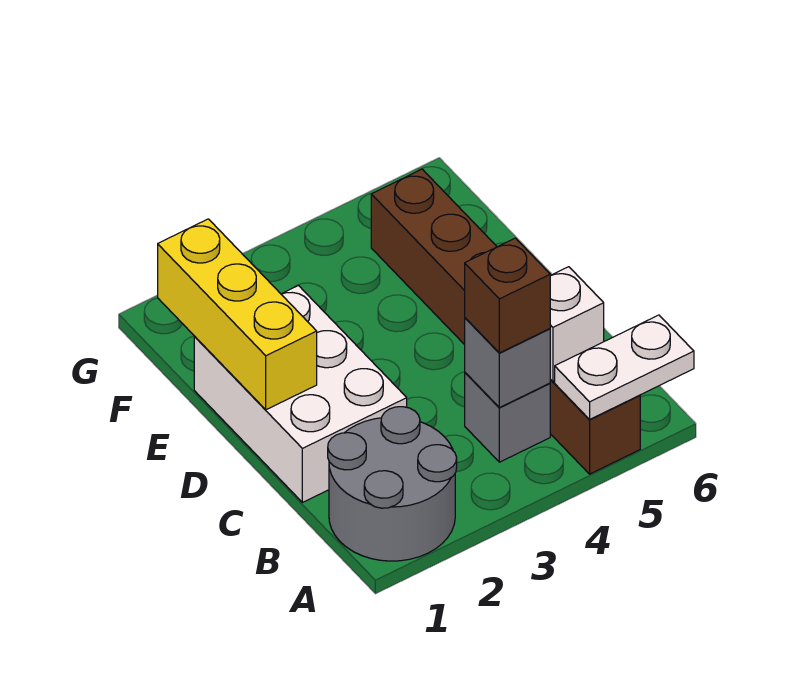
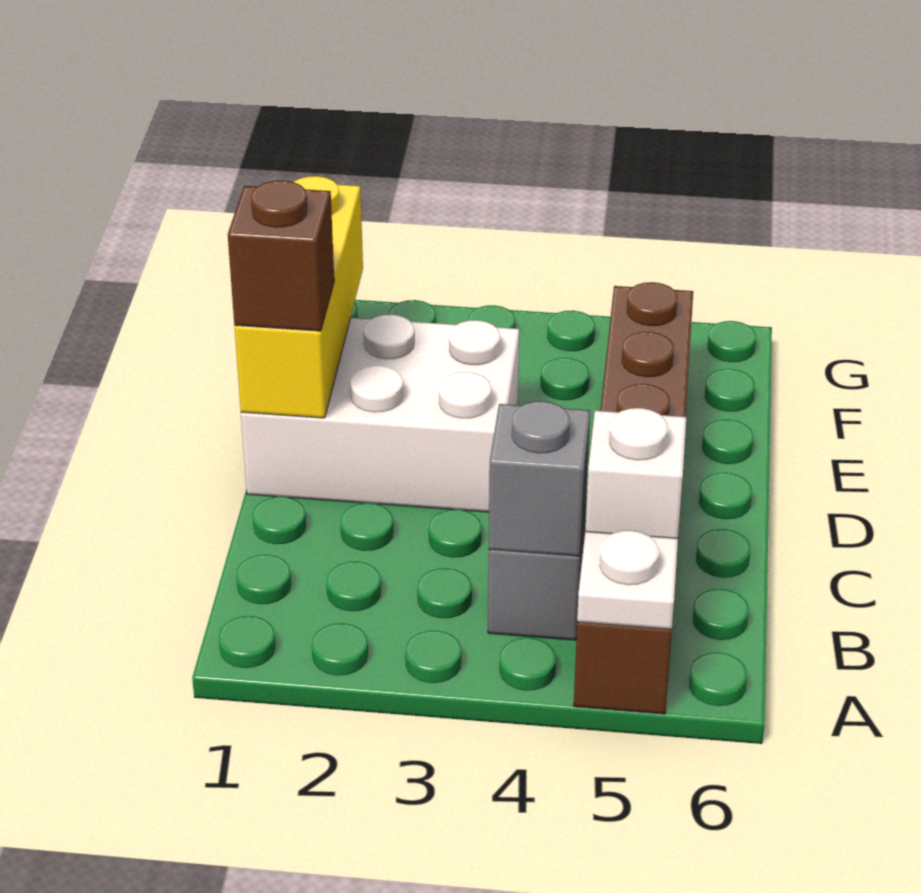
grey 2x2 round brick [328,407,457,561] -> none
white 1x2 plate [555,315,694,419] -> white 1x1 plate [577,530,678,629]
brown 1x1 brick [465,238,551,353] -> brown 1x1 brick moved to [228,181,334,331]
white 2x3 brick [194,286,407,502] -> white 2x3 brick turned to [241,314,519,512]

